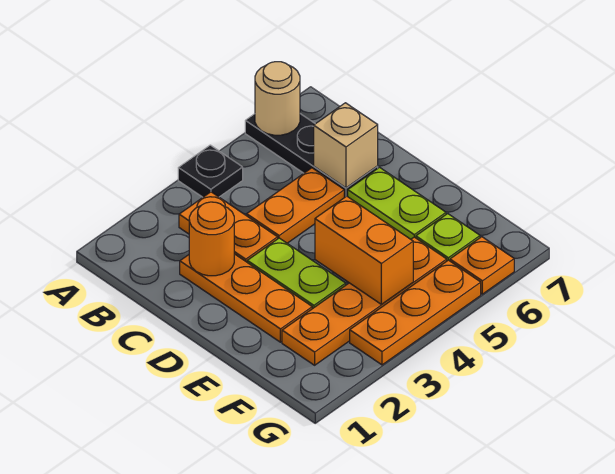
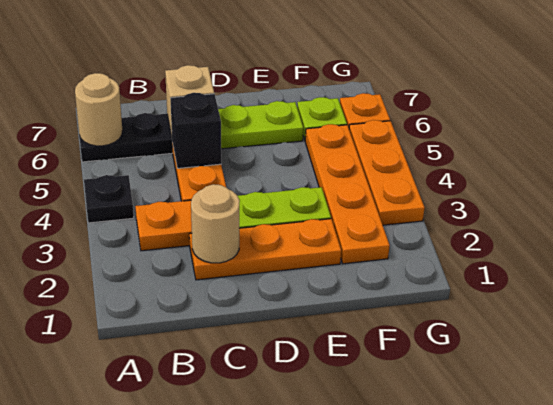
orange 1x1 round brick [189,202,234,276] -> tan 1x1 round brick [191,184,240,263]
none -> black 1x1 brick [170,93,221,168]
orange 1x2 brick [315,196,413,304] -> none

